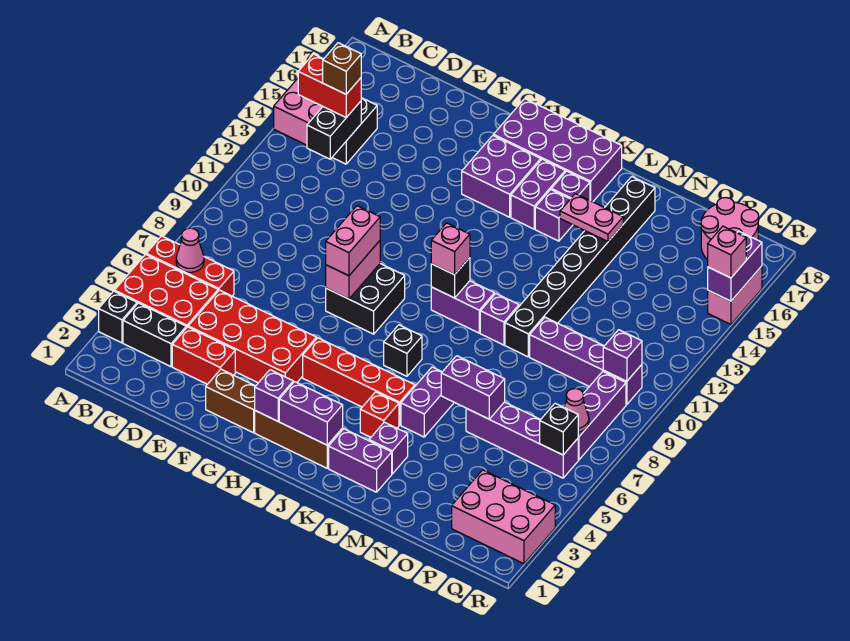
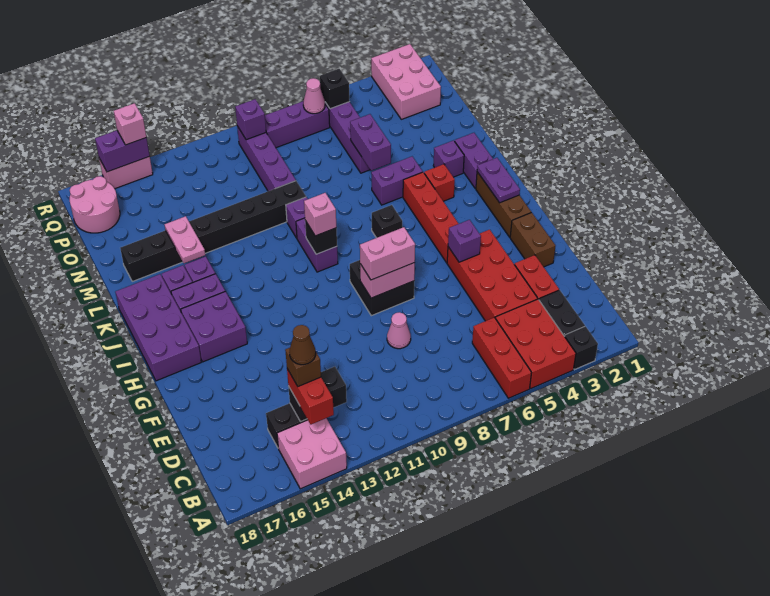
pink 1x1 cone [176,228,204,272] -> pink 1x1 cone moved to [387,312,411,349]
none -> brown 1x1 cone [289,325,316,365]
purple 1x1 brick [255,370,293,421] -> purple 1x1 brick moved to [448,220,481,262]
purple 1x2 brick [279,382,343,445] -> purple 1x2 plate [477,158,520,203]

